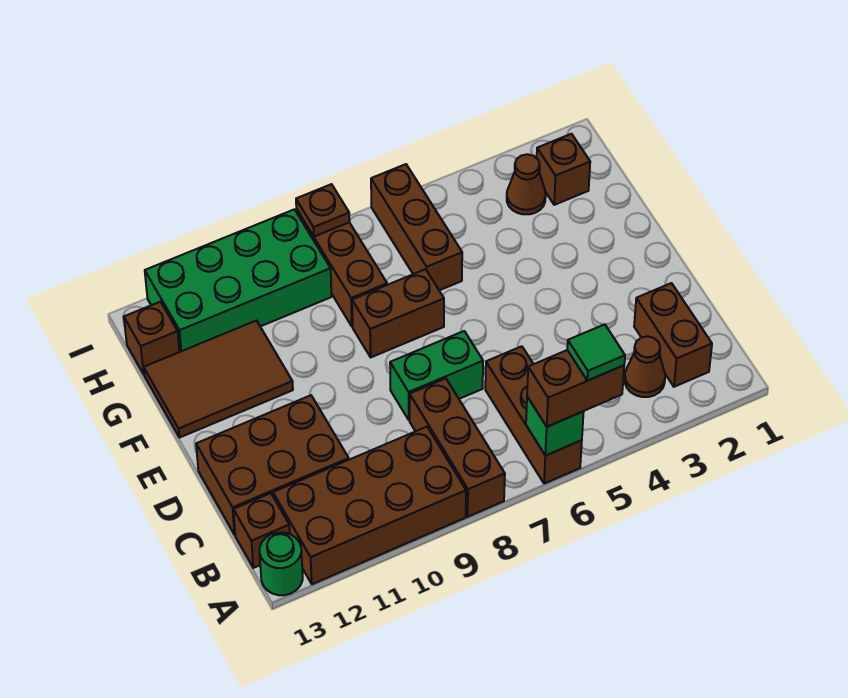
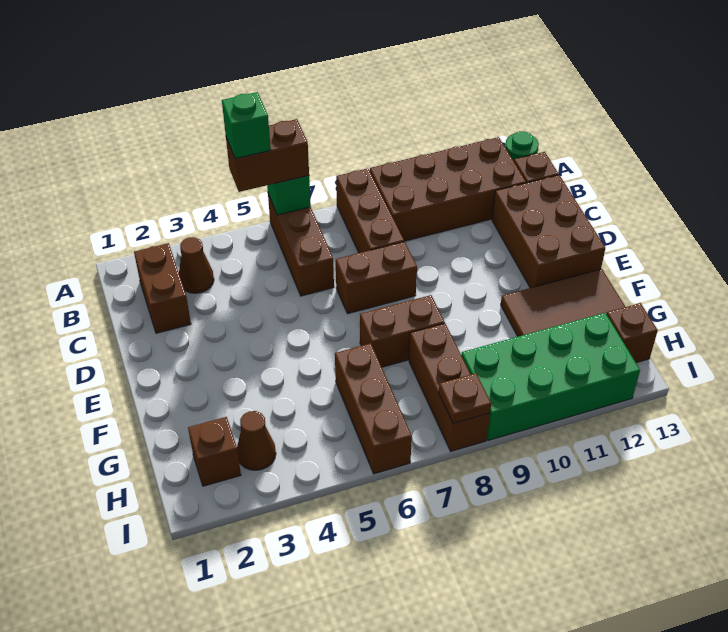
green 1x1 tile [567,324,625,381] -> green 1x1 brick [222,92,271,159]
brown 2x3 brick [196,395,349,535] -> brown 2x3 brick turned to [492,175,605,288]
green 1x2 brick [390,331,483,420] -> brown 1x2 brick [336,242,417,314]

